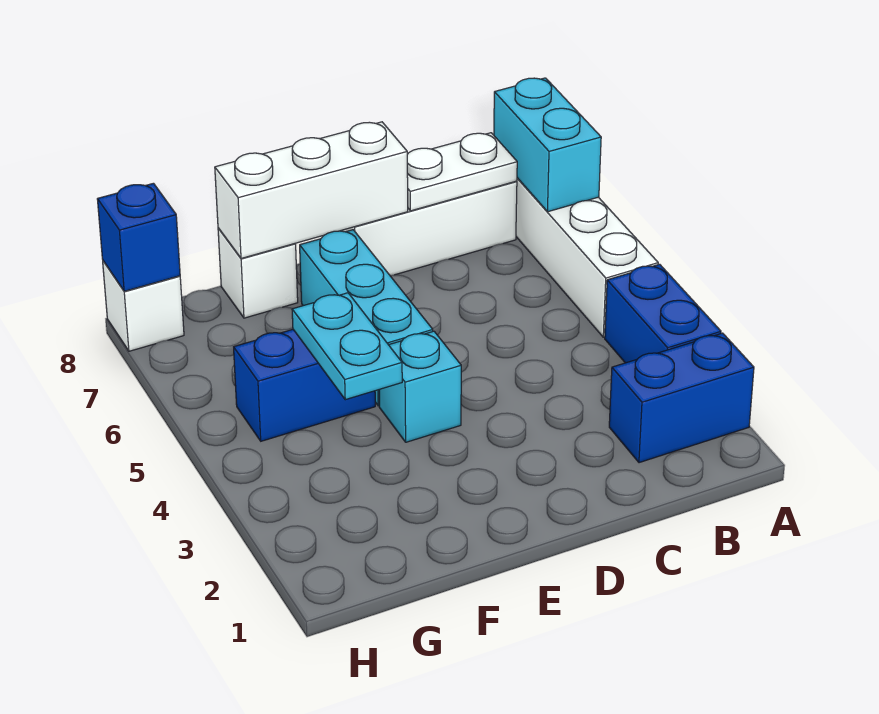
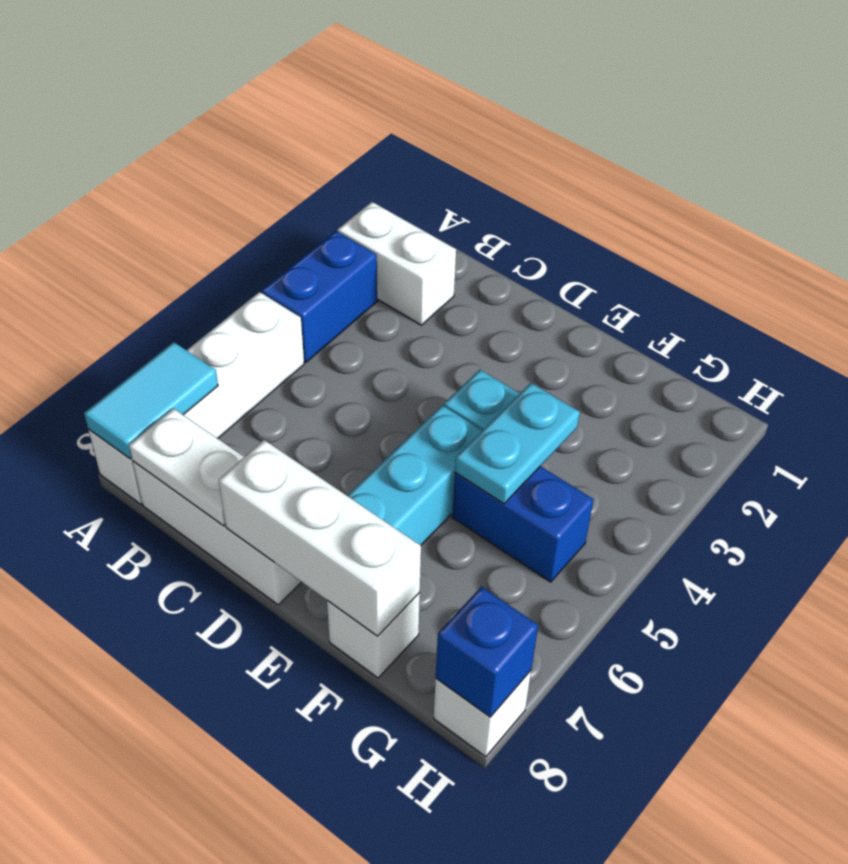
blue 1x2 brick [609,333,754,463] -> white 1x2 brick [338,202,456,325]
cyan 1x2 brick [494,78,601,212] -> cyan 1x2 tile [84,342,218,459]

